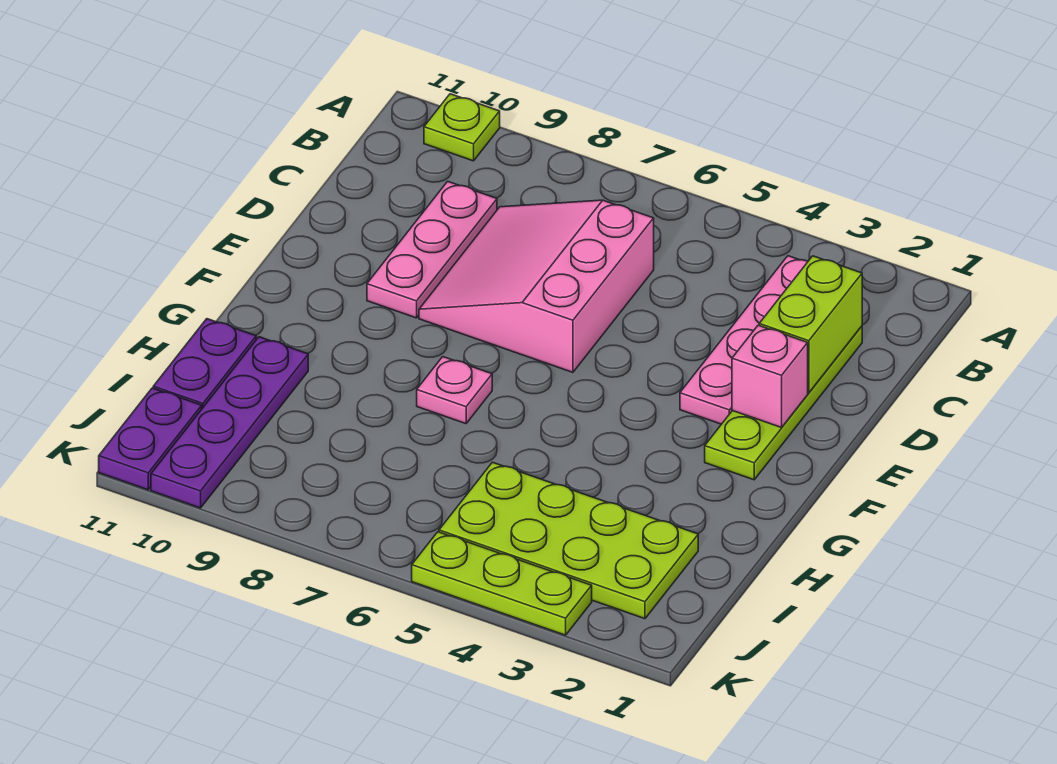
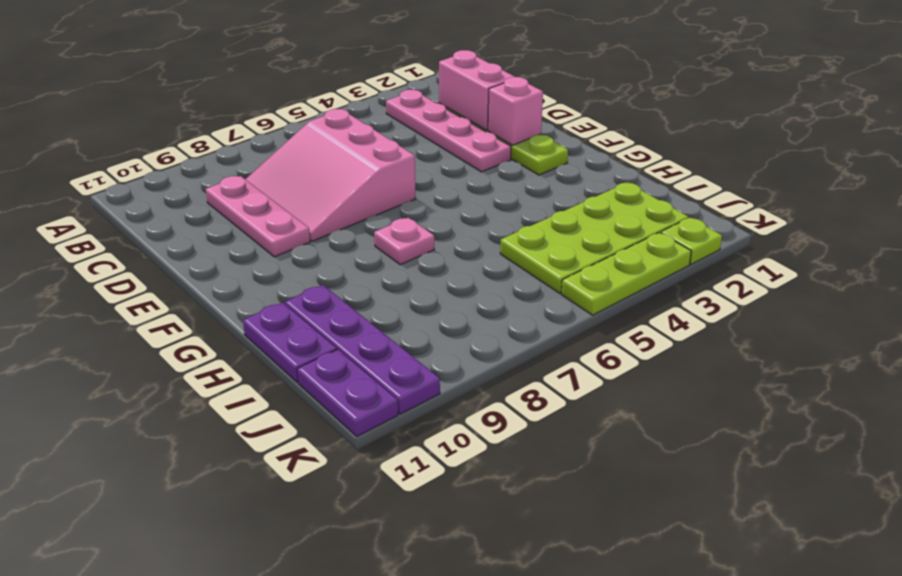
lime 1x1 plate [424,94,500,161] -> lime 1x1 plate moved to [661,218,722,264]
lime 1x2 brick [759,256,862,393] -> pink 1x2 brick [439,50,515,130]

